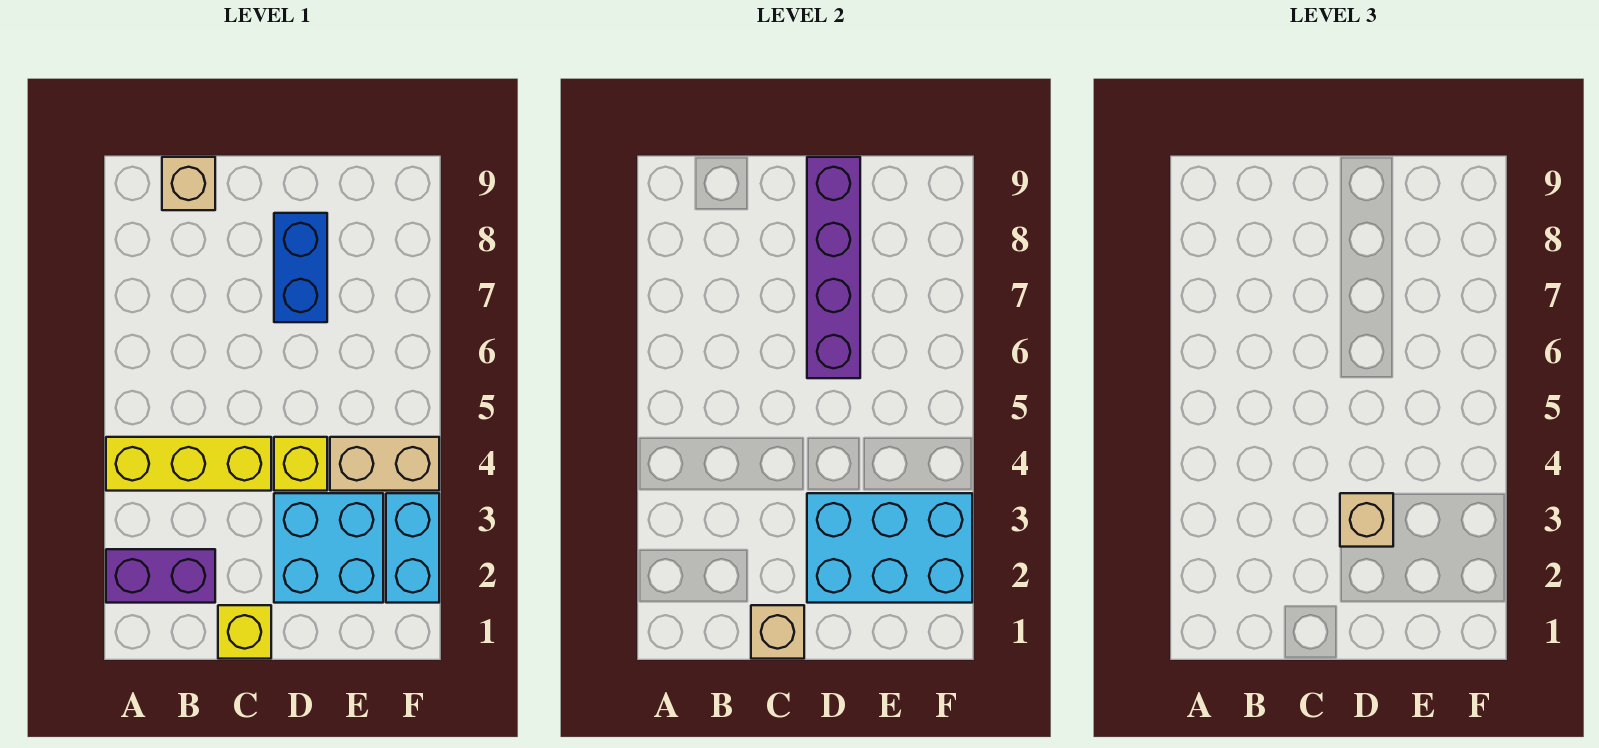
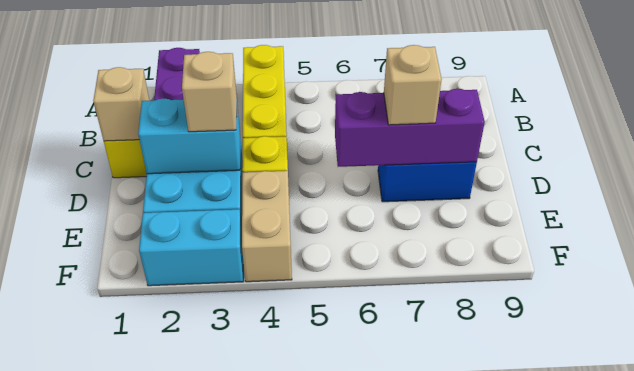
tan 1x1 brick [162,157,215,210] -> tan 1x1 brick moved to [384,45,442,125]
cyan 2x3 brick [807,493,972,603] -> cyan 1x2 brick [138,99,240,174]
purple 1x4 brick [807,157,860,378] -> purple 1x3 brick [335,89,485,167]

